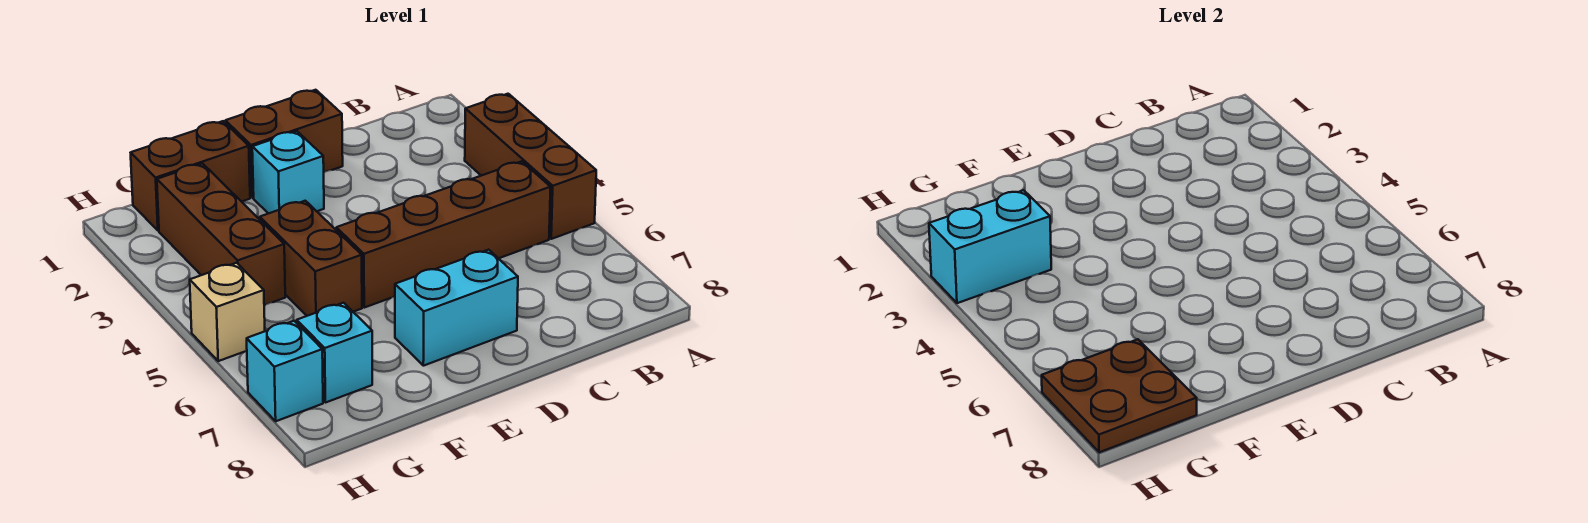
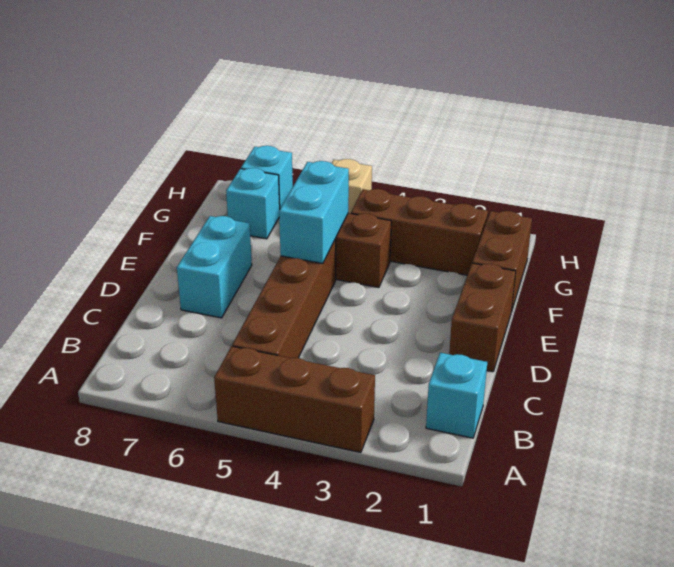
cyan 1x1 brick [252,131,324,214] -> cyan 1x1 brick moved to [426,353,487,438]
cyan 1x2 brick [929,190,1051,303] -> cyan 1x2 brick moved to [279,161,349,263]
brown 2x2 plate [1042,339,1197,452] -> none

